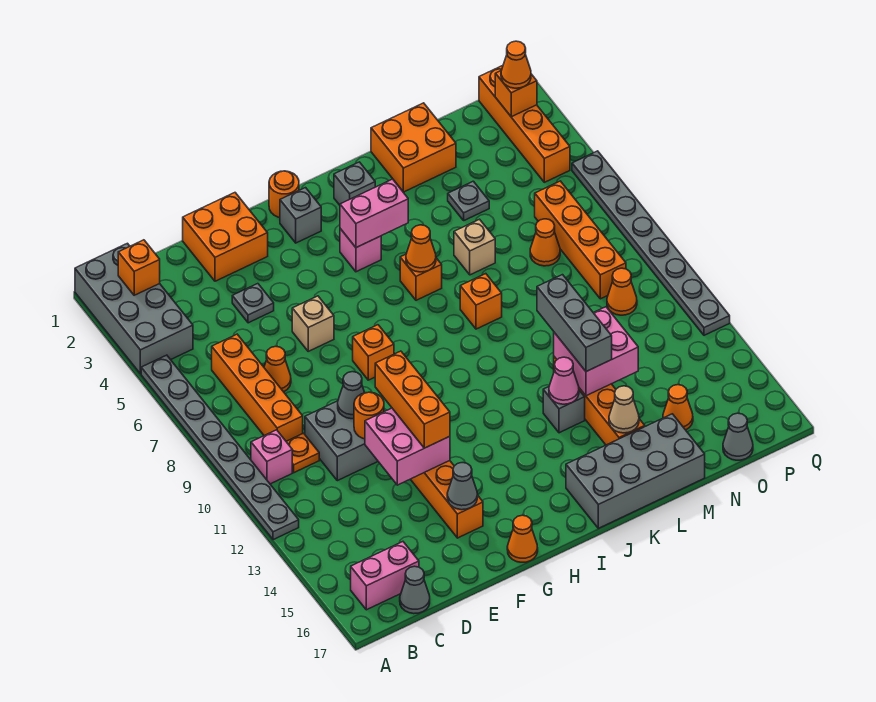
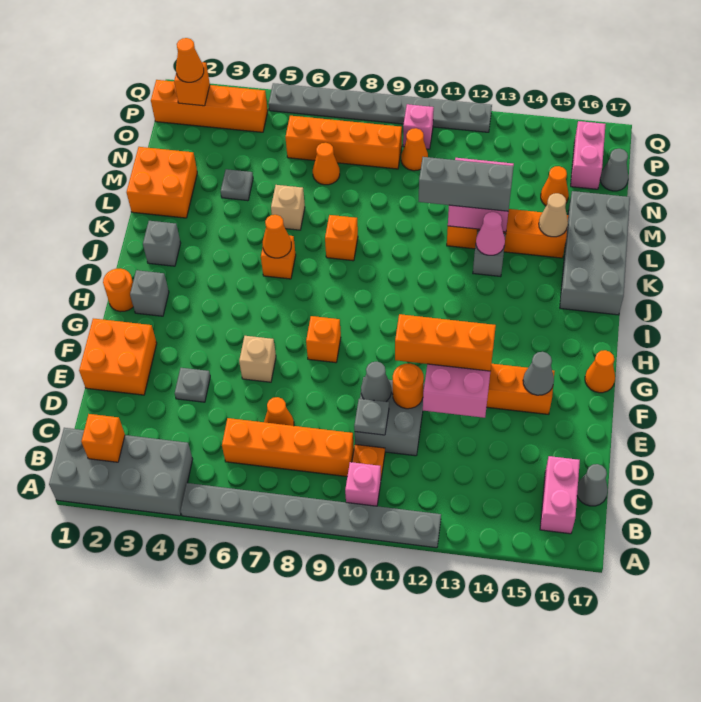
none -> grey 1x1 plate [354,399,389,435]
pink 1x1 brick [340,229,381,272] -> pink 1x1 brick moved to [403,104,434,149]
pink 1x2 brick [340,179,408,248] -> pink 1x2 brick moved to [571,121,606,189]

